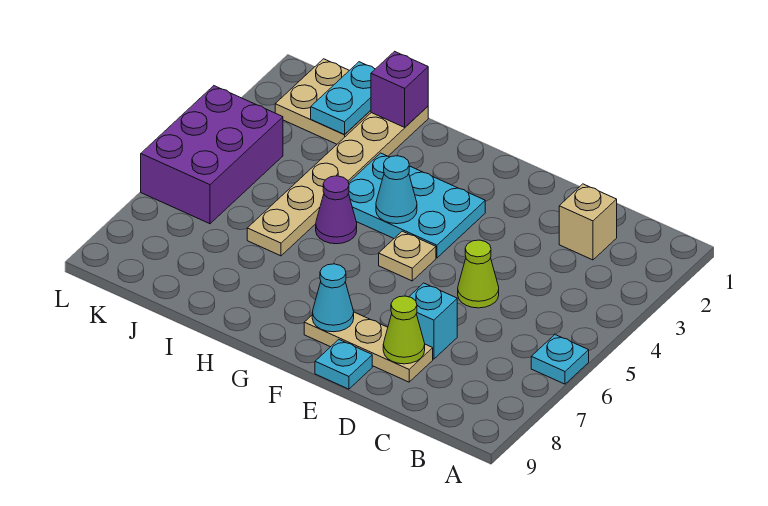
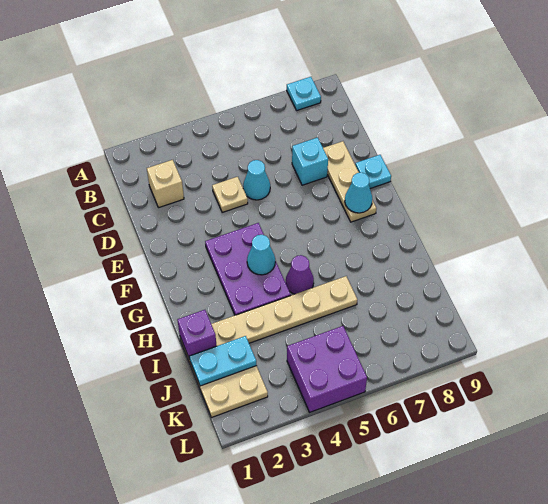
cyan 1x1 plate [531,335,589,384] -> cyan 1x1 plate moved to [287,77,321,111]
lime 1x1 cone [458,240,499,308] -> cyan 1x1 cone [243,160,270,200]
lime 1x1 cone [383,296,425,364] -> none
cyan 2x3 plate [349,153,485,258] -> purple 2x3 plate [205,223,291,315]
tan 1x1 plate [379,231,436,281] -> tan 1x1 plate moved to [212,177,248,213]
purple 2x3 brick [141,86,283,224] -> purple 2x2 brick [287,326,367,412]

